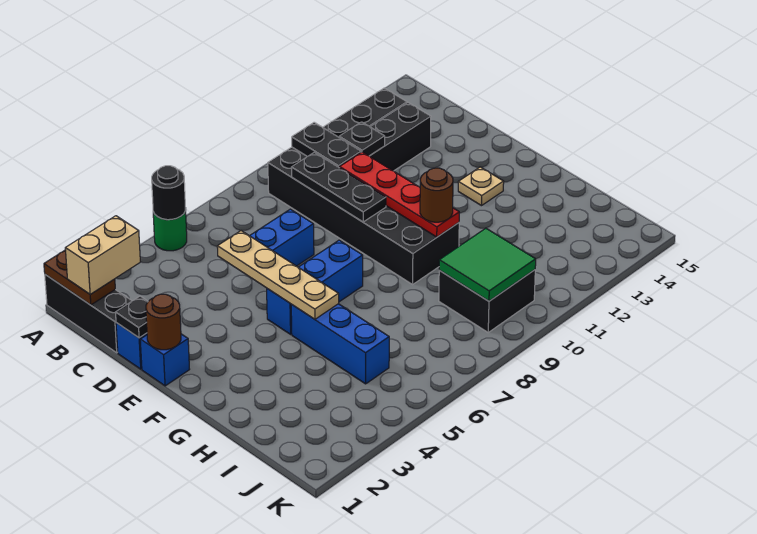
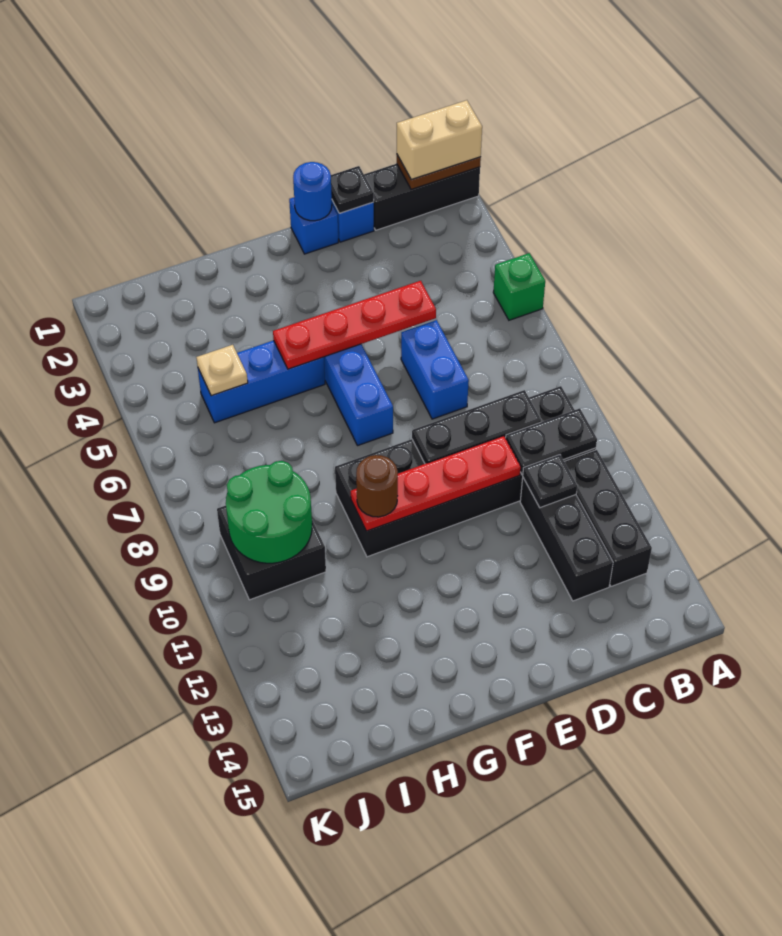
green 1x1 round brick [153,208,187,251] -> green 1x1 brick [493,253,545,320]
black 1x1 round brick [152,166,185,220] -> none
tan 1x2 brick [65,216,140,294] -> tan 1x2 brick turned to [397,100,482,180]
tan 1x4 plate [217,231,339,319] -> red 1x4 plate [273,281,436,369]
brown 1x1 round brick [146,294,181,350] -> blue 1x1 round brick [293,162,332,221]
tan 1x1 plate [458,167,504,206] -> tan 1x1 plate moved to [196,345,248,396]
green 2x2 tile [439,228,536,301] -> green 2x2 round brick [226,461,312,563]

